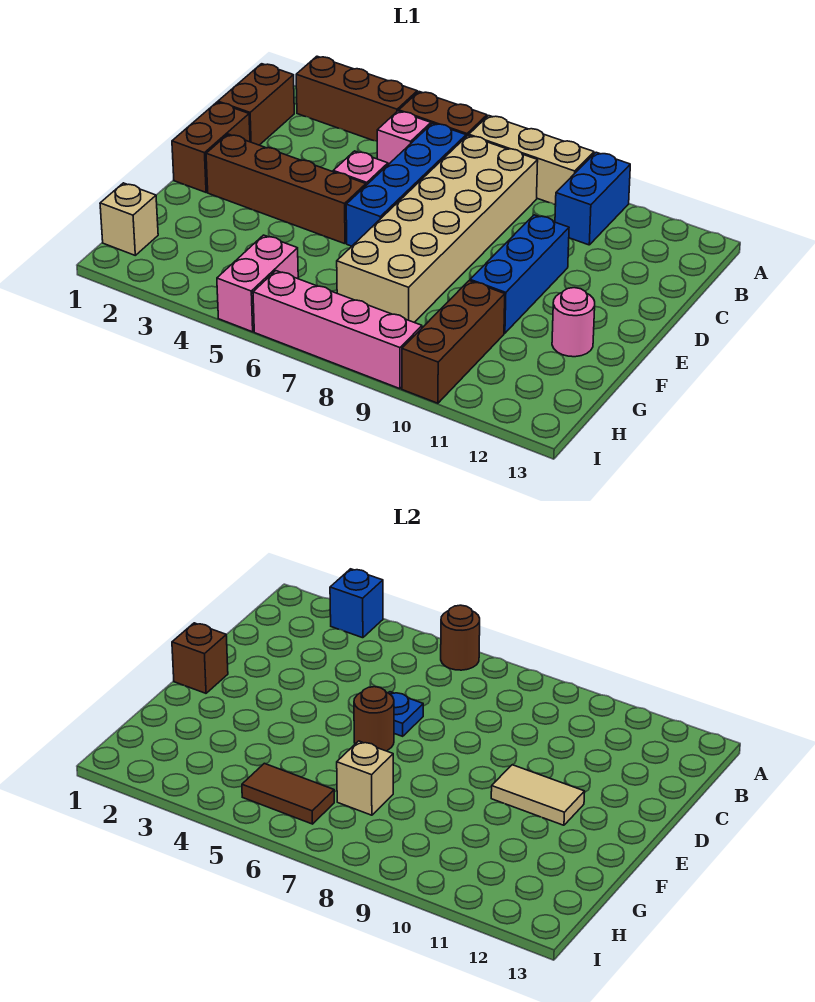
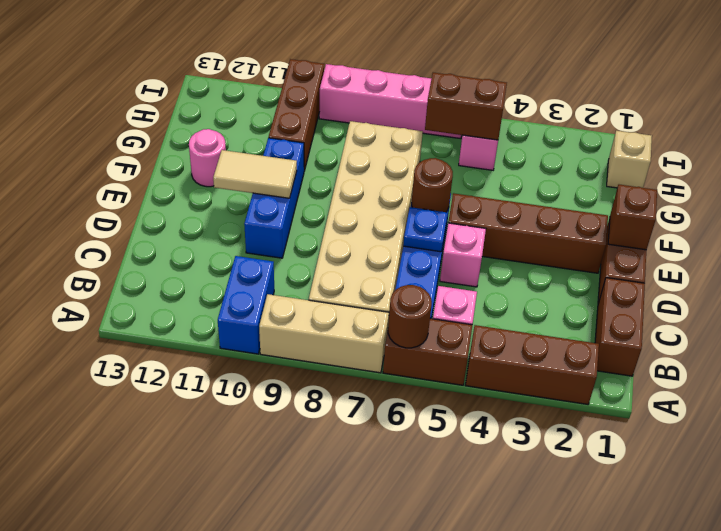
blue 1x1 brick [330,569,383,638] -> none
tan 1x1 brick [337,741,393,815] -> none
brown 1x2 tile [242,763,334,824] -> brown 1x2 brick [425,73,507,140]

